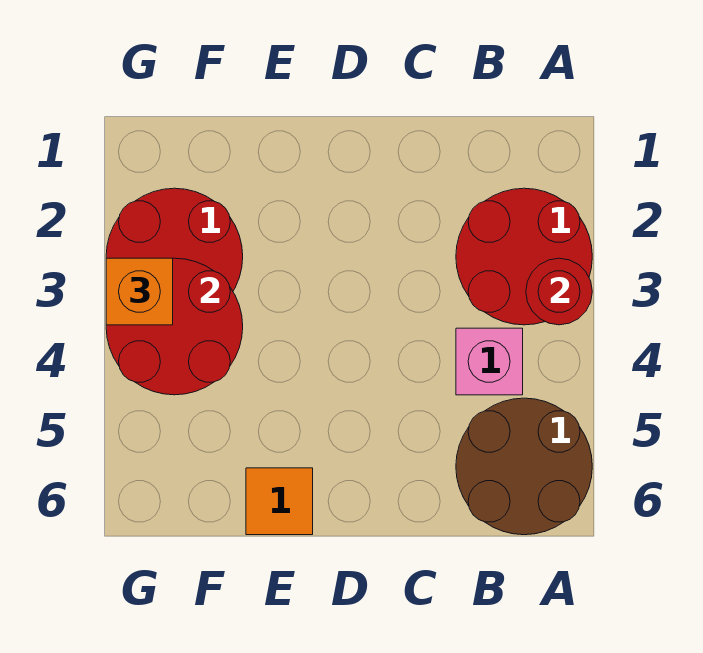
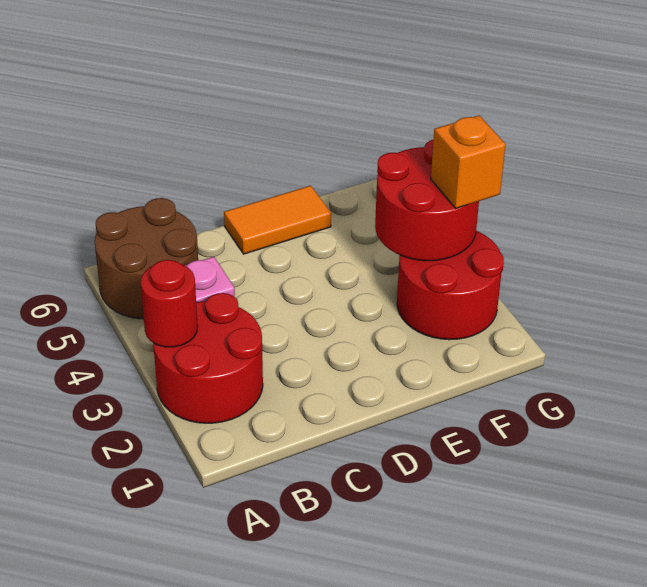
orange 1x1 tile [246,468,313,535] -> orange 1x2 tile [224,186,331,254]

